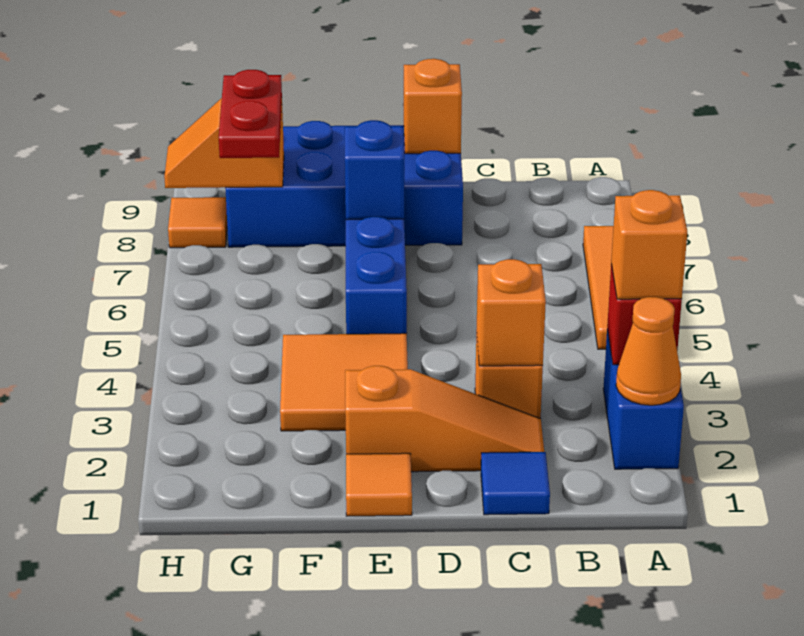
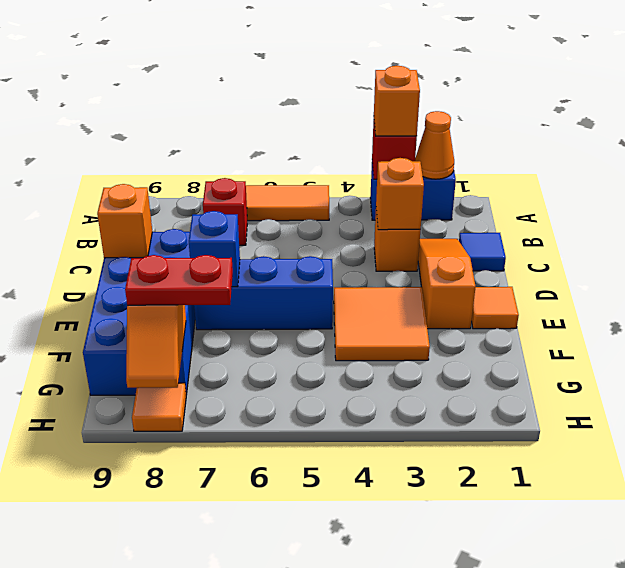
none -> red 1x1 brick [203,178,247,245]

